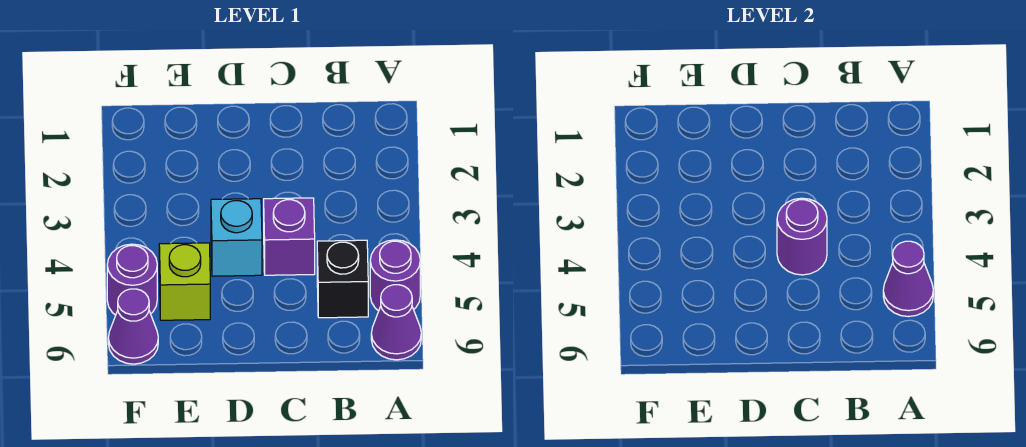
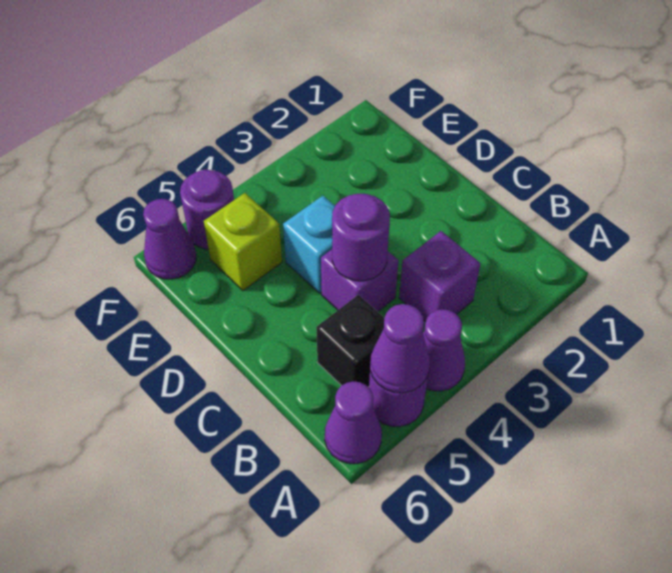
none -> purple 1x1 cone [423,309,465,391]
none -> purple 1x1 brick [399,231,480,321]

